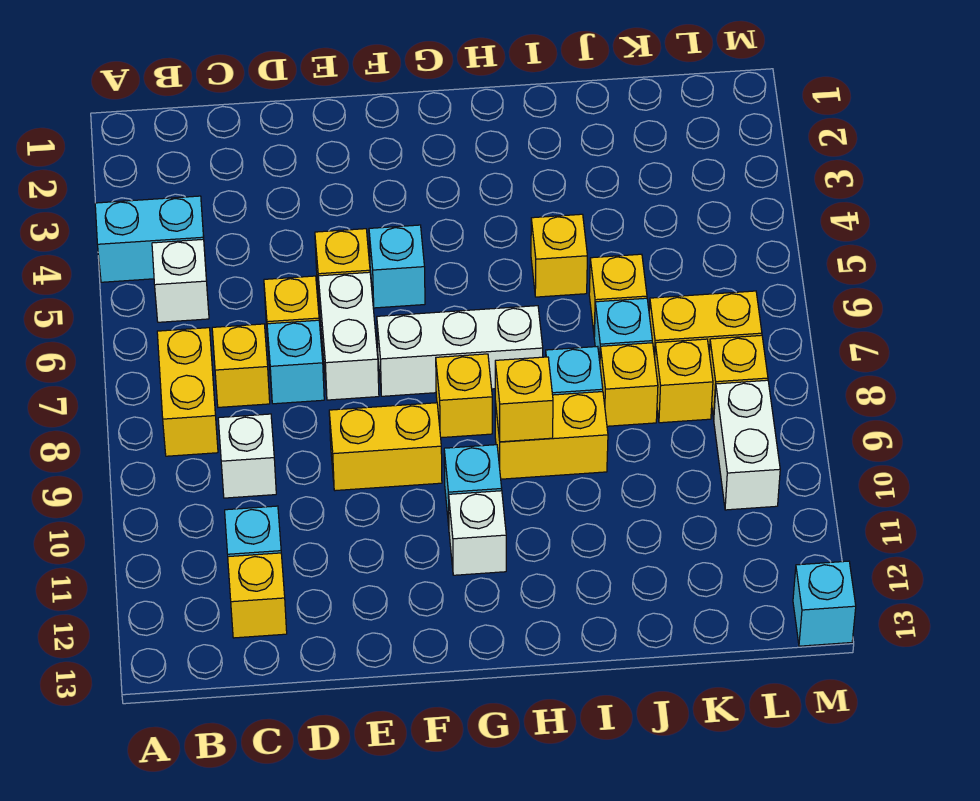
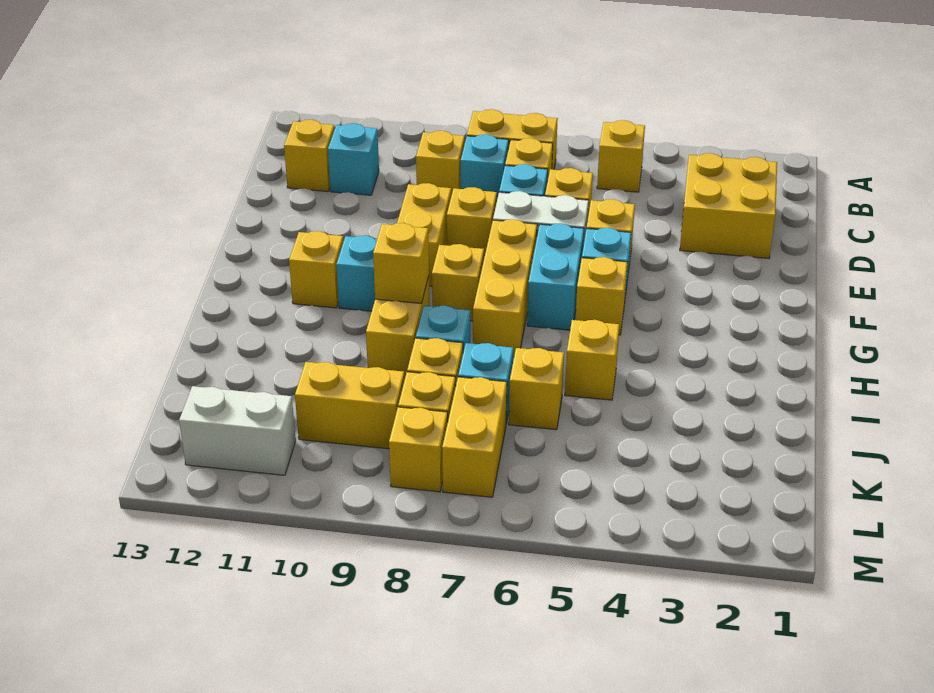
cyan 1x2 brick [95,196,205,282] -> cyan 1x2 brick moved to [527,223,584,330]
white 1x1 brick [152,239,209,322] -> yellow 1x1 brick [597,120,645,192]
none -> yellow 2x2 brick [680,153,777,258]
white 1x1 brick [218,414,276,498] -> yellow 1x1 brick [416,131,465,196]
none -> yellow 1x1 brick [447,187,497,257]
white 1x3 brick [377,306,543,396] -> yellow 1x3 brick [473,219,537,357]
none -> yellow 1x1 brick [575,257,628,335]
white 1x1 brick [449,491,506,575] -> yellow 1x1 brick [289,231,343,308]
none -> yellow 1x2 brick [295,362,405,449]
white 1x2 brick [714,380,780,510] -> white 1x2 brick moved to [179,386,296,475]
cyan 1x1 brick [793,561,856,646] -> cyan 1x1 brick moved to [461,134,509,199]

